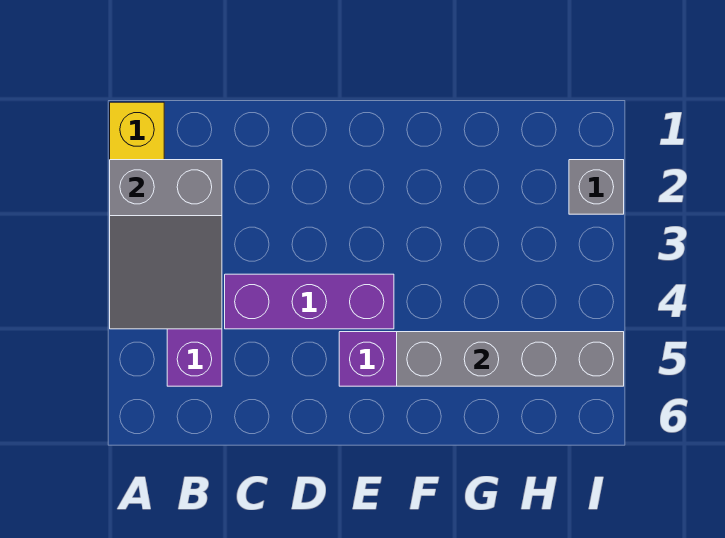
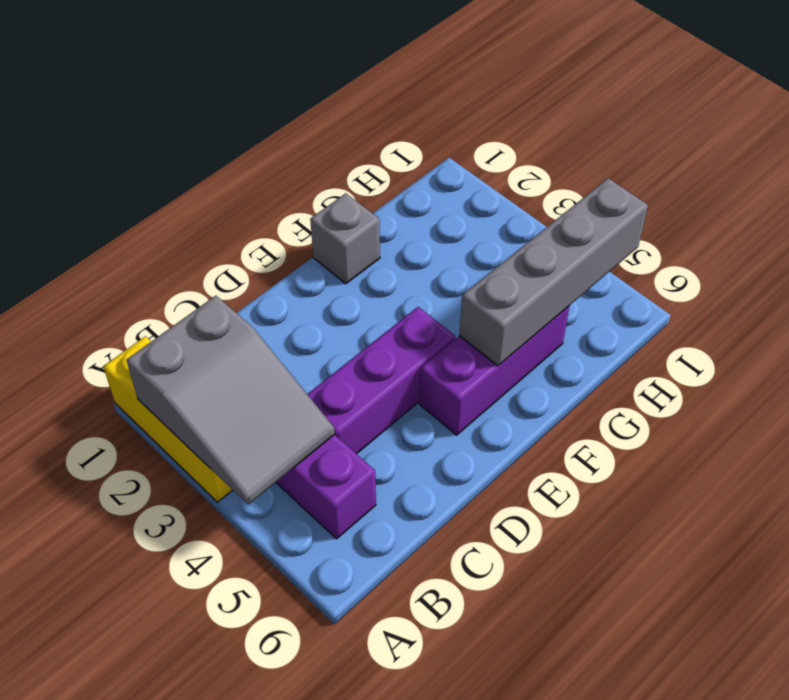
grey 1x1 brick [569,160,624,214] -> grey 1x1 brick moved to [310,193,380,284]

